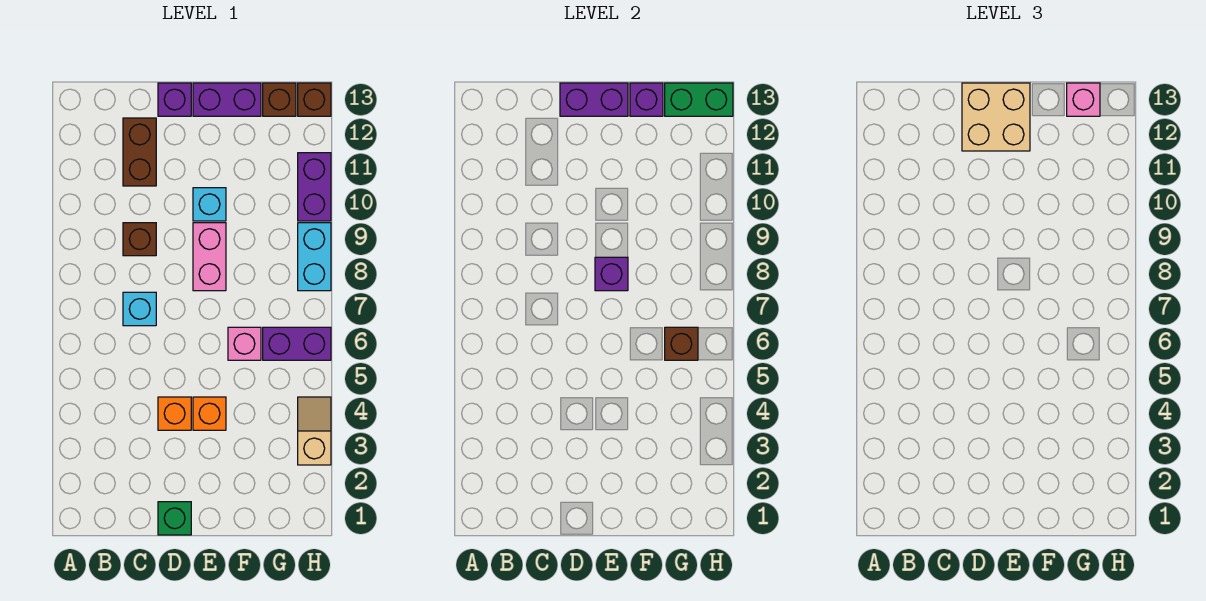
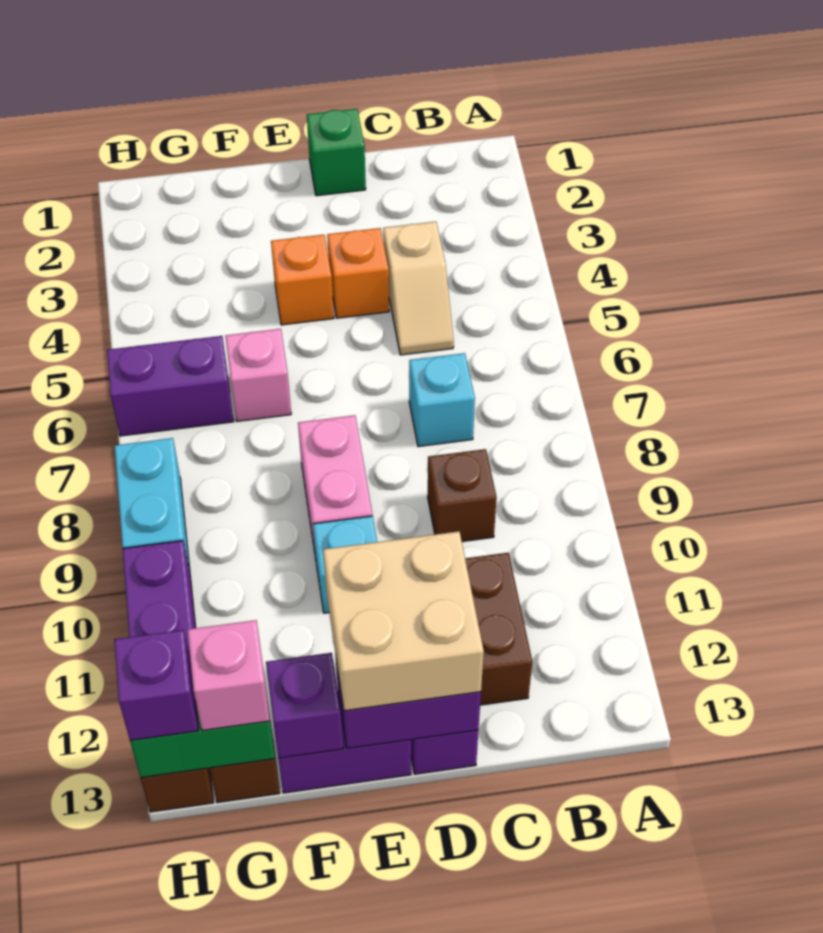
purple 1x1 brick [595,257,628,291] -> purple 1x1 brick moved to [114,630,198,741]
brown 1x1 brick [665,327,698,360] -> none
tan 1x2 slope [298,397,331,465] -> tan 1x2 slope moved to [383,222,454,355]

